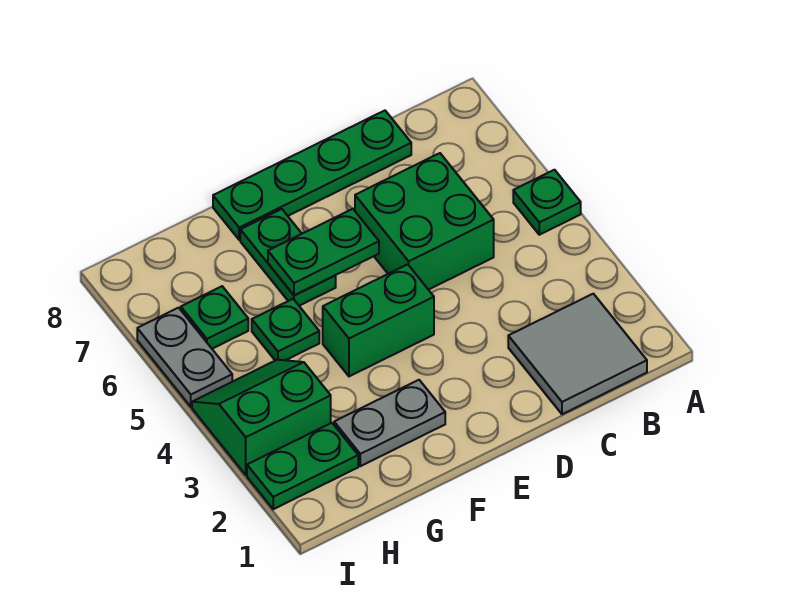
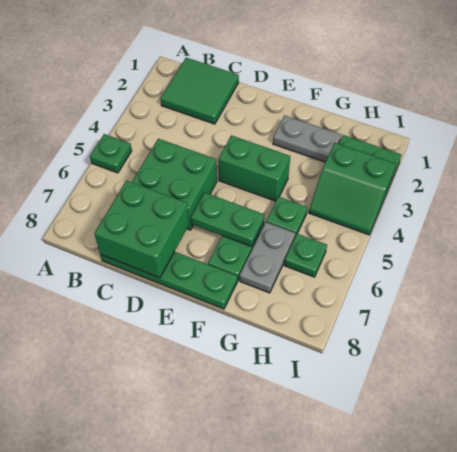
grey 2x2 tile [508,294,647,414] -> green 2x2 tile [161,58,239,124]
none -> green 2x2 brick [94,181,189,278]
grey 1x2 plate [137,308,232,407] -> grey 1x2 plate moved to [240,222,295,293]

